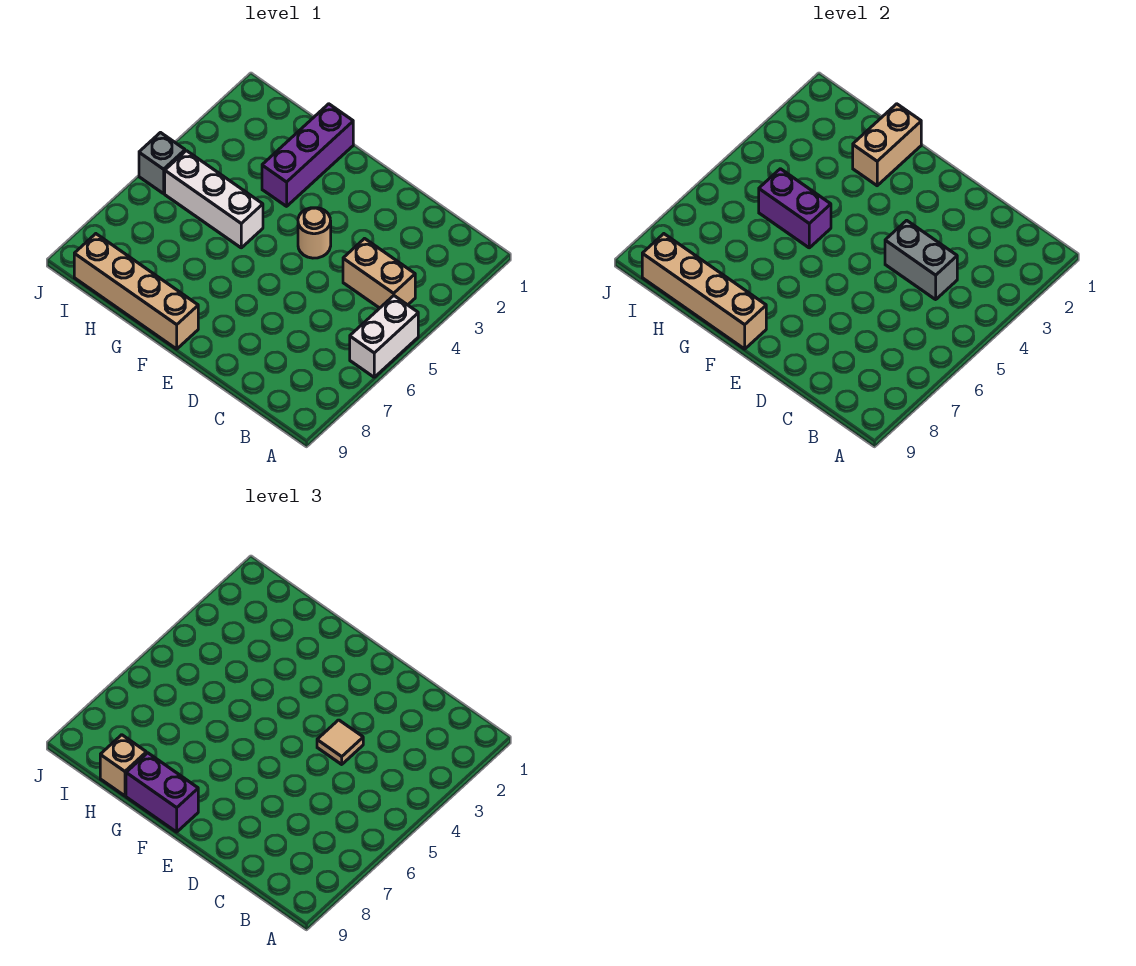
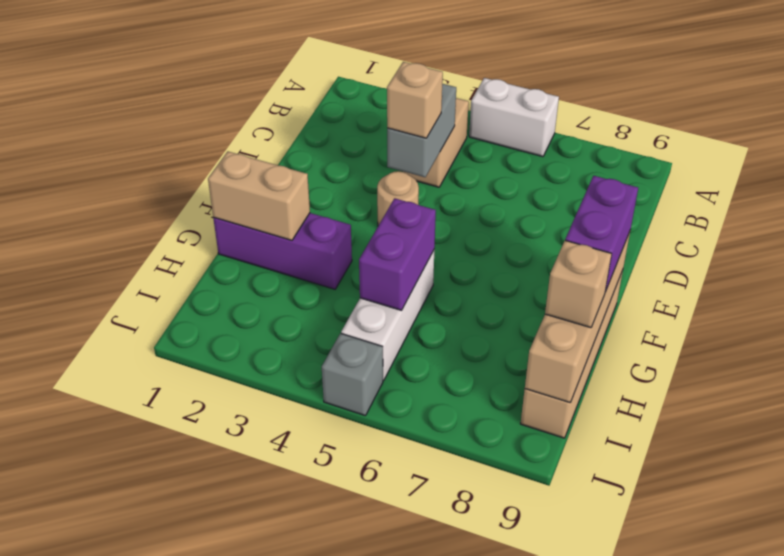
tan 1x1 tile [317,720,363,764] -> tan 1x1 brick [387,62,443,138]

